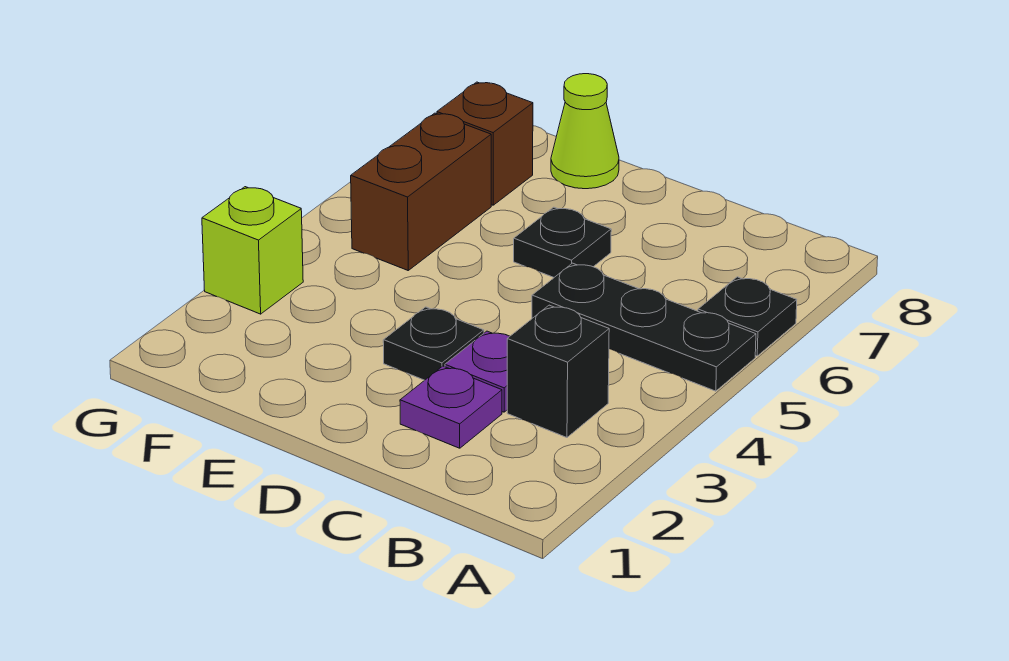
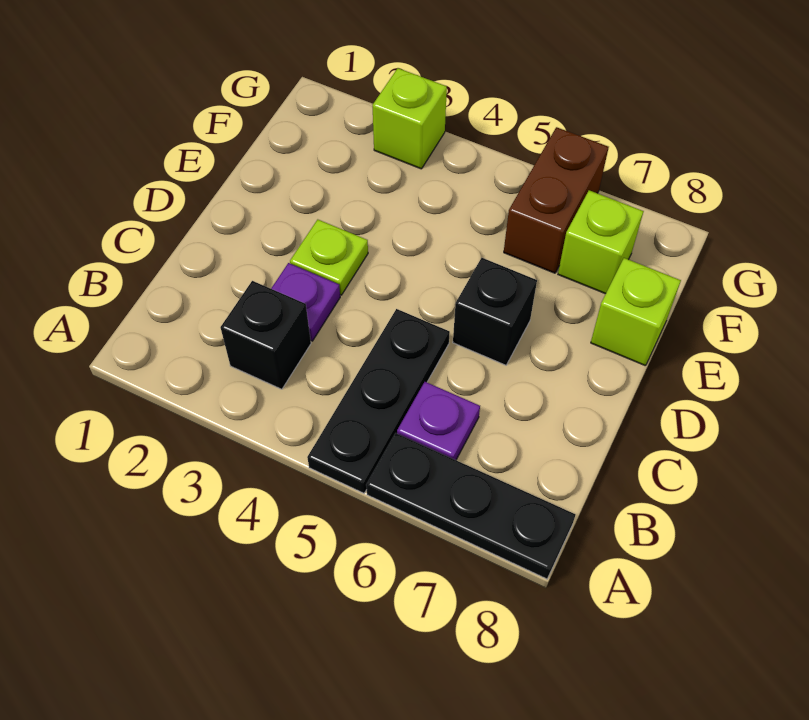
black 1x1 plate [698,277,797,356] -> black 1x3 plate [366,433,576,579]
purple 1x1 plate [400,366,502,448] -> purple 1x1 plate moved to [397,382,480,460]
black 1x1 plate [383,307,484,380] -> lime 1x1 plate [290,220,368,295]
black 1x1 plate [514,207,611,277] -> black 1x1 brick [453,258,537,365]
lime 1x1 cone [551,74,619,189] -> lime 1x1 brick [591,258,681,366]
brown 1x2 brick [351,113,491,270] -> brown 1x2 brick turned to [504,127,609,273]
brown 1x1 brick [437,82,533,205] -> lime 1x1 brick [558,190,644,294]

